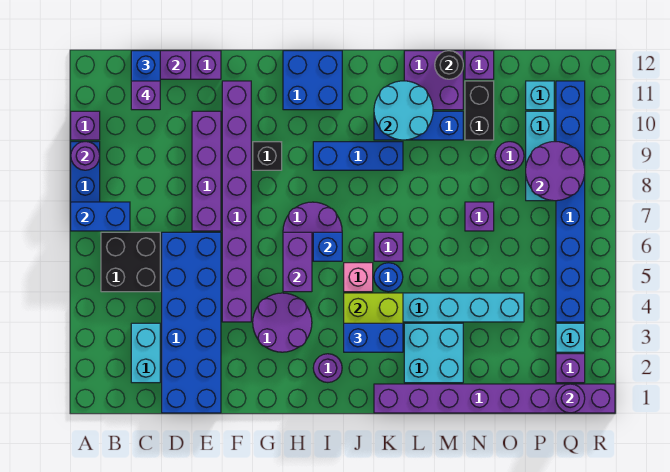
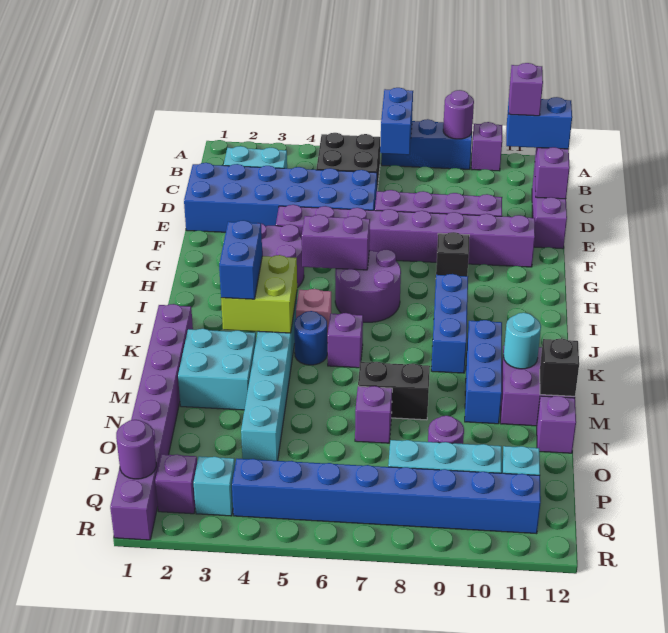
blue 2x2 brick [283,51,342,110] -> none
purple 1x1 round brick [313,354,342,383] -> none
blue 1x1 brick [313,232,342,261] -> none
cyan 2x2 round brick [374,81,433,140] -> cyan 1x1 round brick [504,313,541,369]
black 1x1 round brick [435,51,463,79] -> black 1x1 brick [540,338,579,396]
black 1x2 brick [465,81,494,140] -> black 1x2 brick moved to [358,362,430,420]
purple 2x2 round brick [526,142,585,201] -> none

